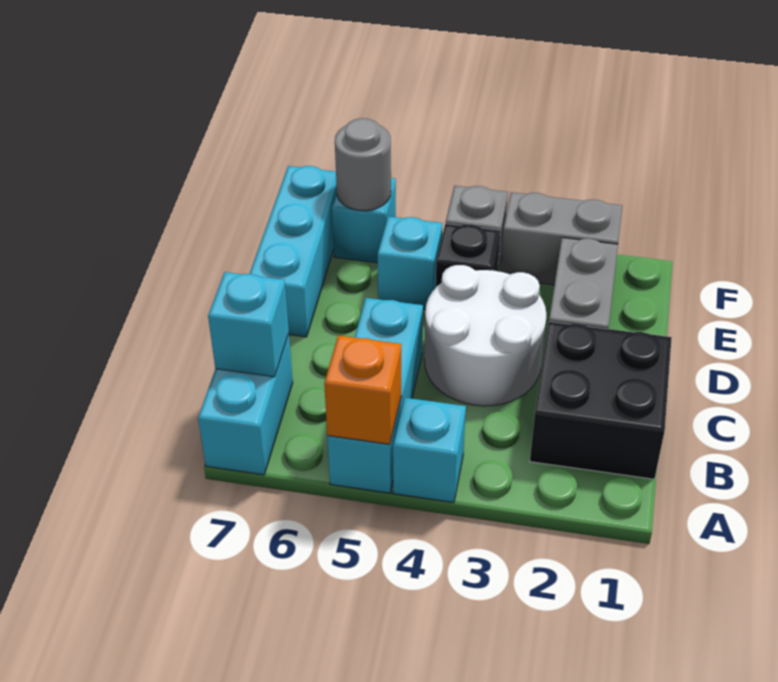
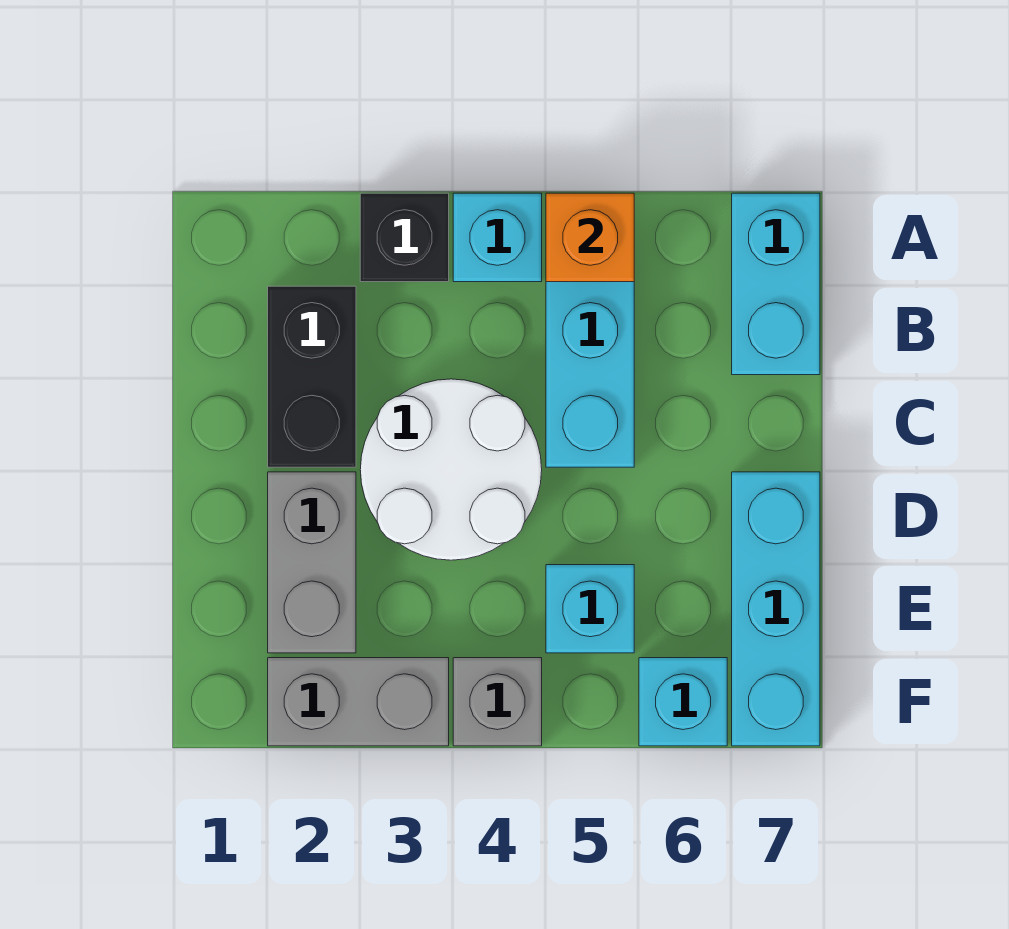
black 2x2 brick [530,321,672,479] -> black 1x2 brick [268,286,356,467]
cyan 1x1 brick [208,272,289,377] -> none
black 1x1 brick [436,223,500,287] -> black 1x1 brick moved to [360,193,449,282]
grey 1x1 round brick [335,118,391,211] -> none

